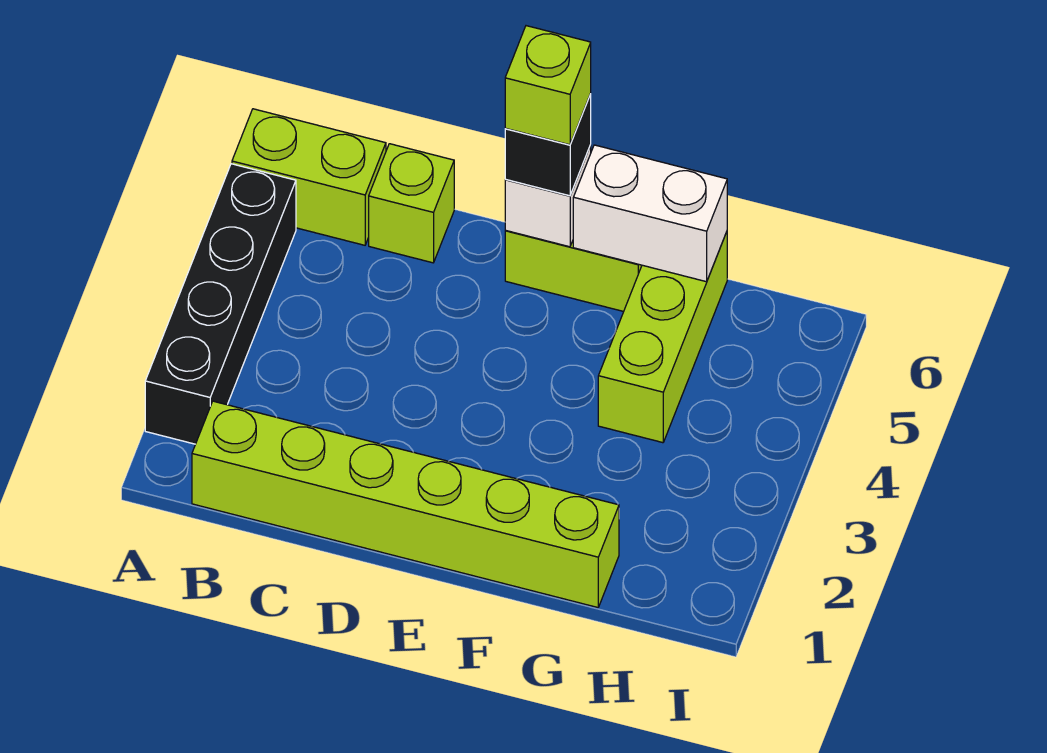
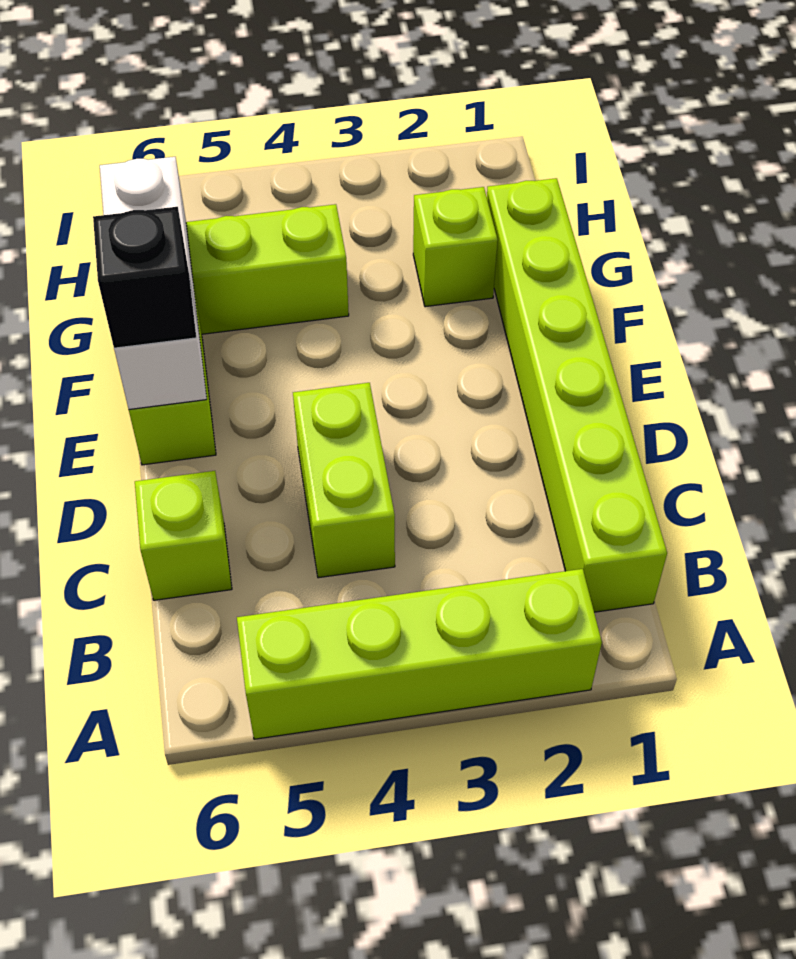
black 1x4 brick [145,164,296,444] -> lime 1x4 brick [237,569,602,739]
lime 1x2 brick [232,109,386,245] -> lime 1x2 brick moved to [293,383,395,578]
lime 1x1 brick [505,26,591,145] -> lime 1x1 brick moved to [413,187,498,307]

